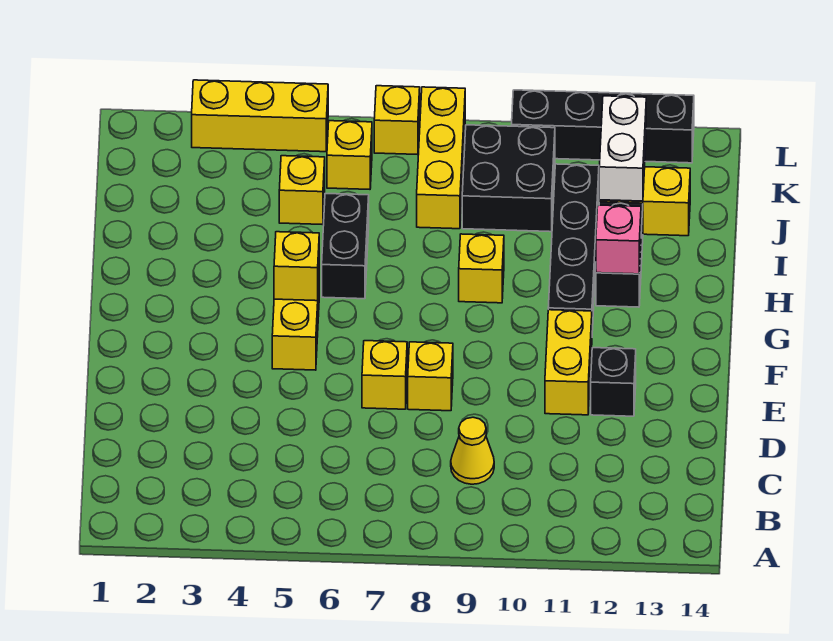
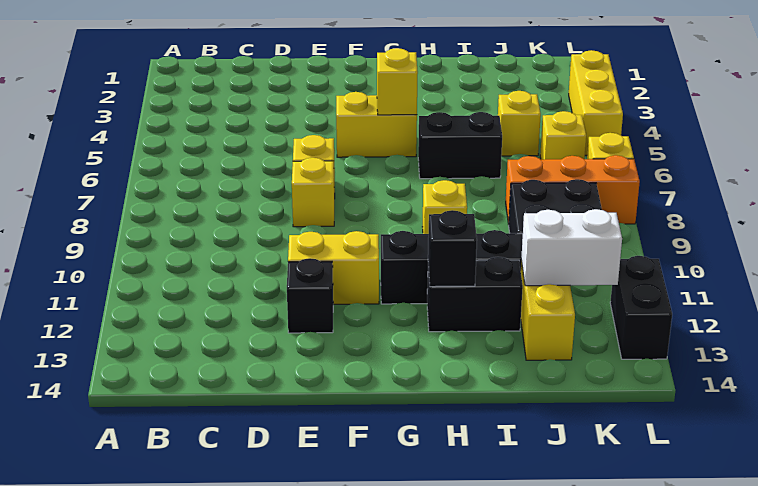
yellow 1x1 cone [451,417,494,484] -> none
pink 1x1 brick [596,205,641,274] -> black 1x1 brick [428,210,477,287]
yellow 1x3 brick [417,87,465,229] -> orange 1x3 brick [506,155,640,225]
black 1x4 brick [512,90,694,163] -> black 1x2 brick [610,256,672,359]

